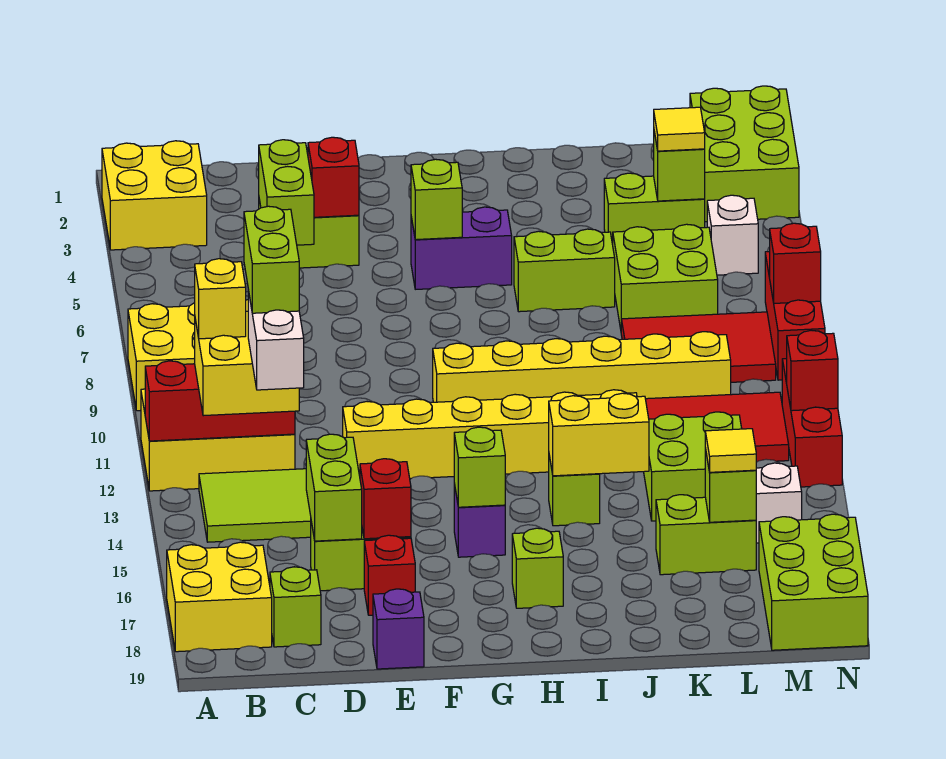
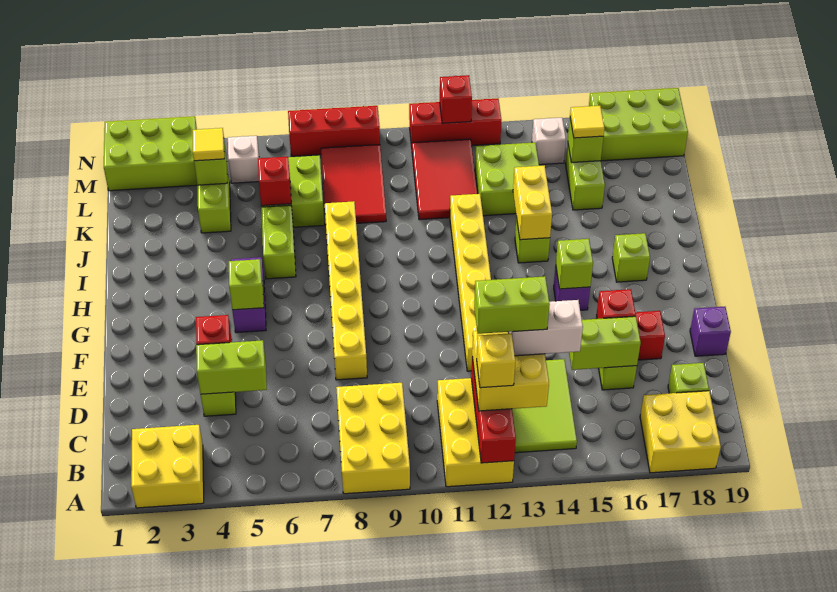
yellow 1x6 brick [433,332,731,402] -> yellow 1x6 brick moved to [325,201,367,380]
red 1x1 brick [770,223,821,303] -> red 1x1 brick moved to [258,157,291,206]

